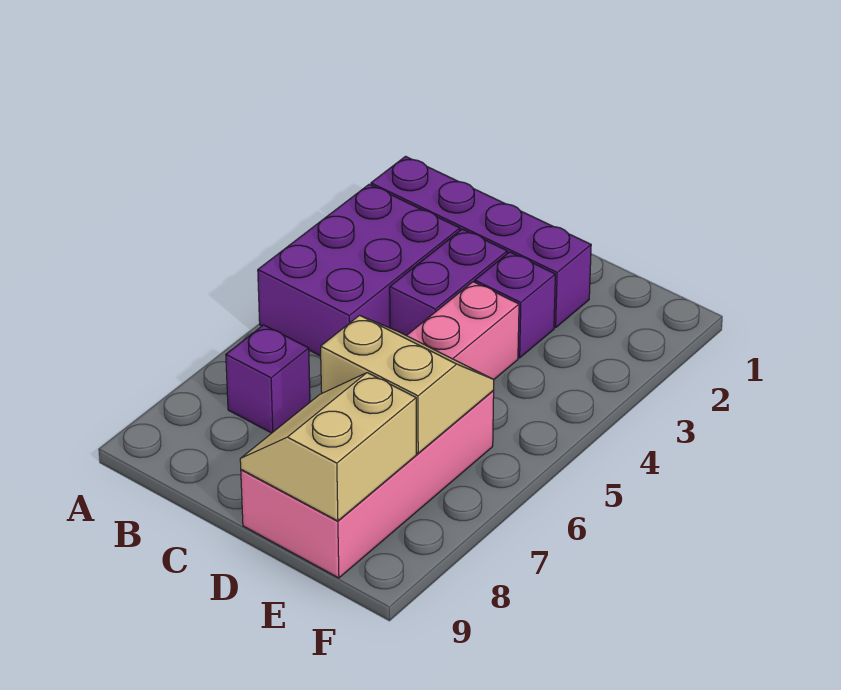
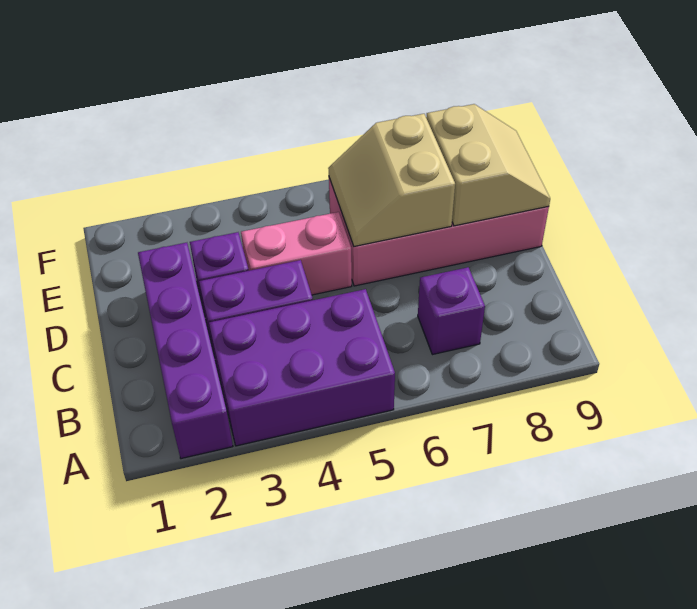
tan 2x2 slope [240,373,416,521] -> tan 2x2 slope turned to [426,104,550,226]

